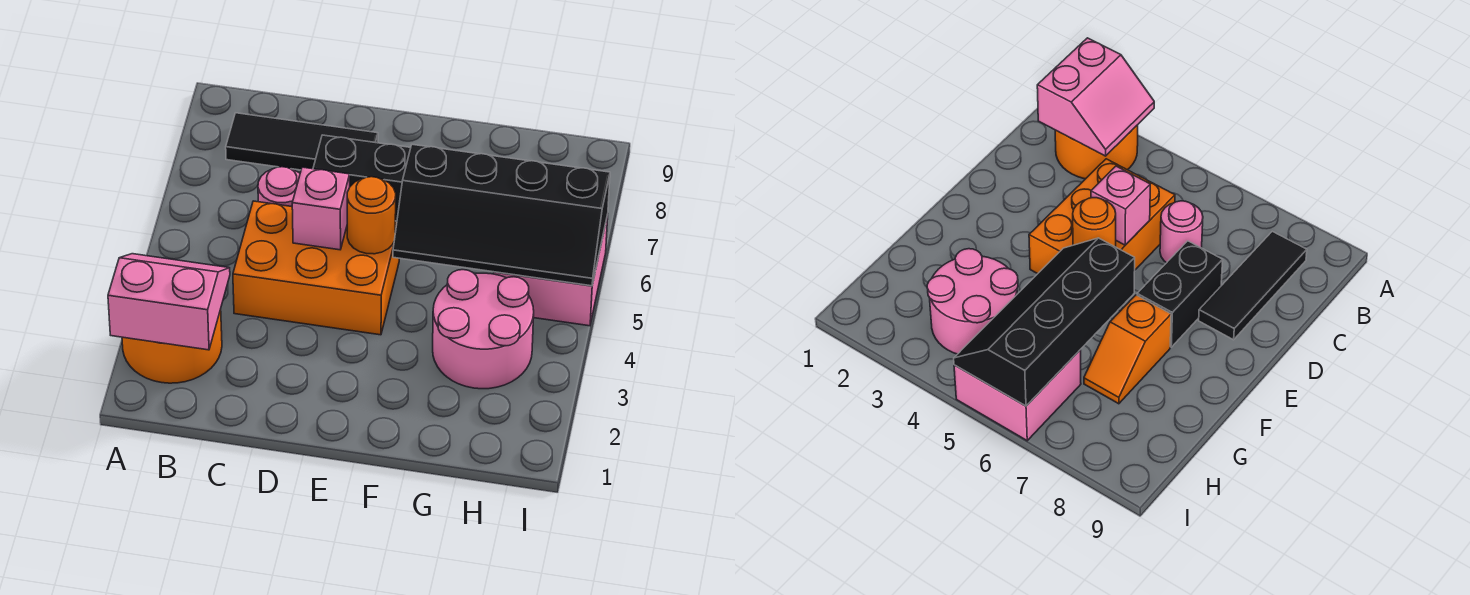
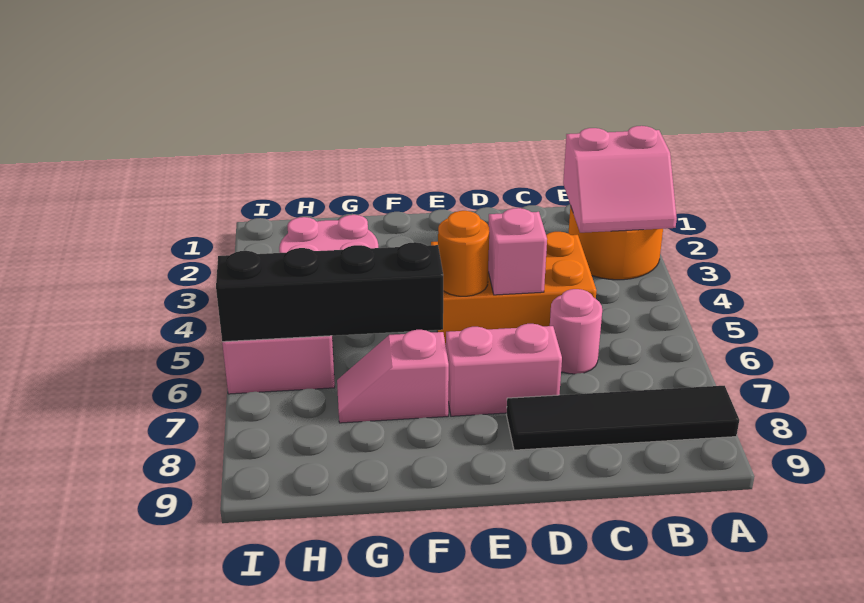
black 1x3 tile [226,113,378,170] -> black 1x4 tile [506,386,739,450]
black 1x2 brick [313,135,411,221] -> pink 1x2 brick [446,324,562,416]
orange 1x2 slope [1084,295,1171,404] -> pink 1x2 slope [337,330,449,423]

